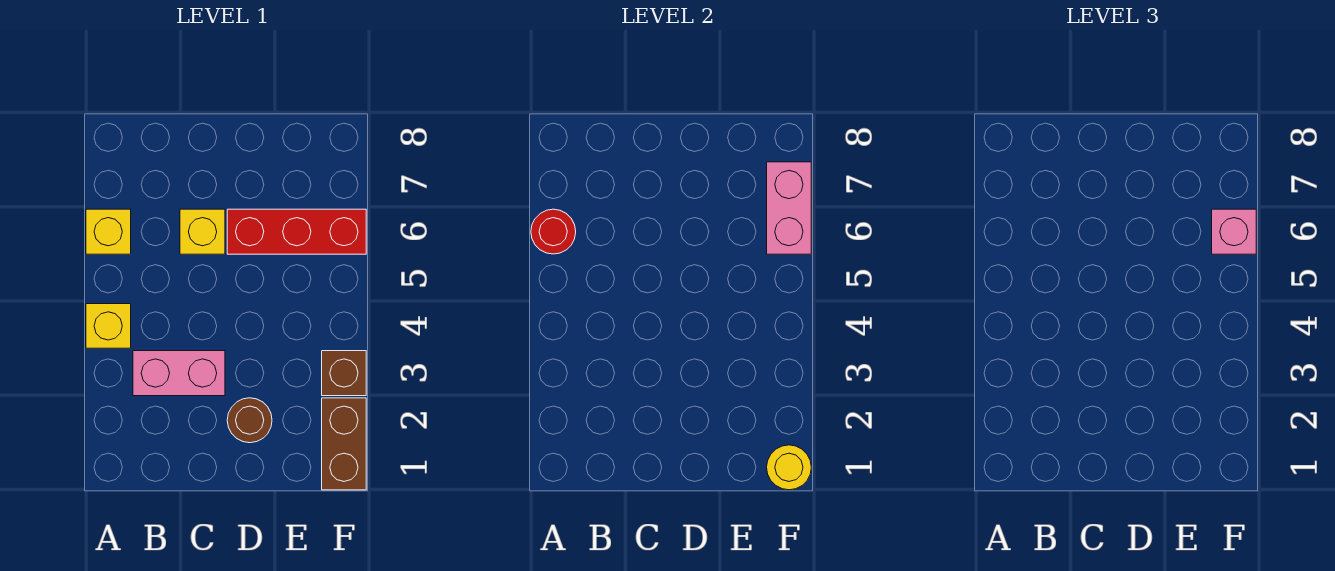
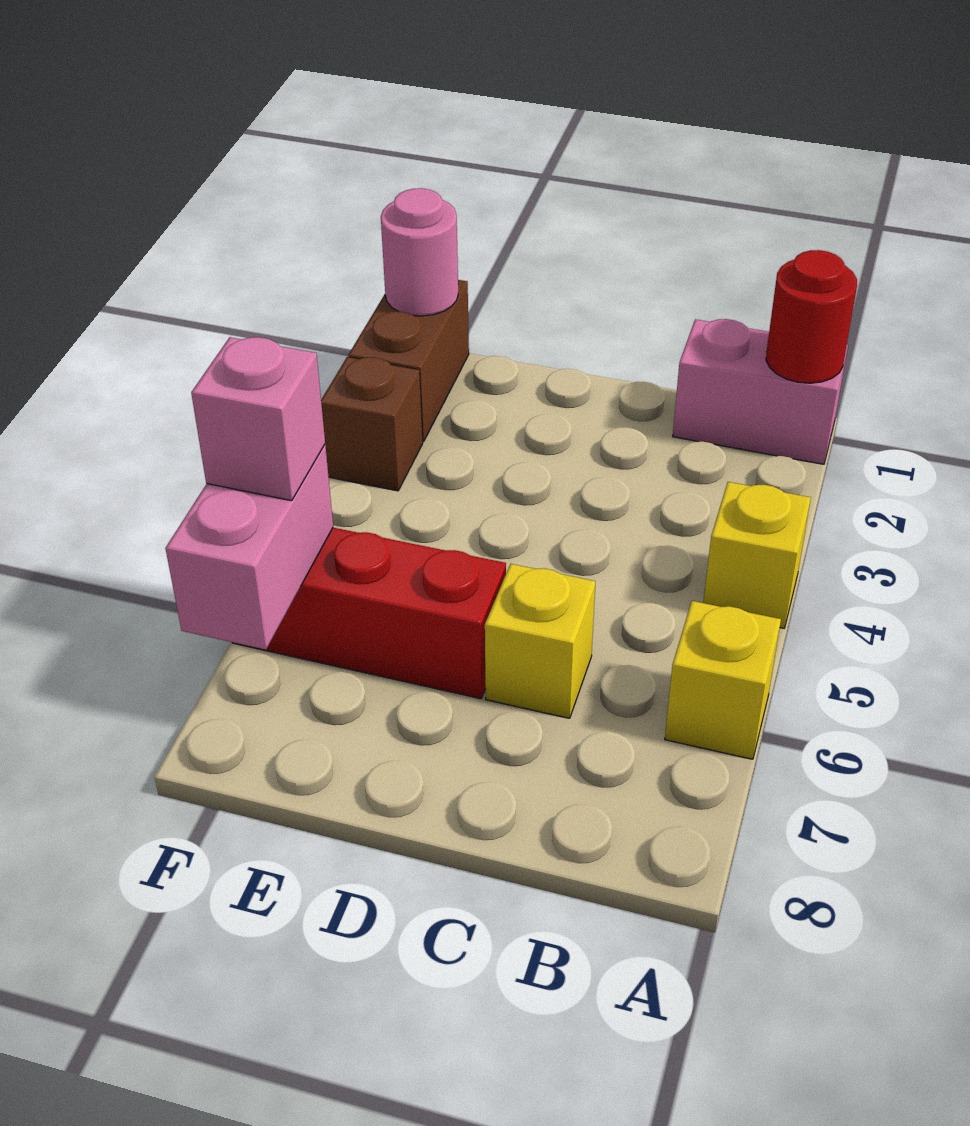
red 1x1 round brick [531,209,576,254] -> red 1x1 round brick moved to [766,250,857,383]
pink 1x2 brick [133,351,225,396] -> pink 1x2 brick moved to [673,319,848,464]
brown 1x1 round brick [227,398,272,443] -> none
yellow 1x1 round brick [767,445,811,490] -> pink 1x1 round brick [381,188,458,316]

